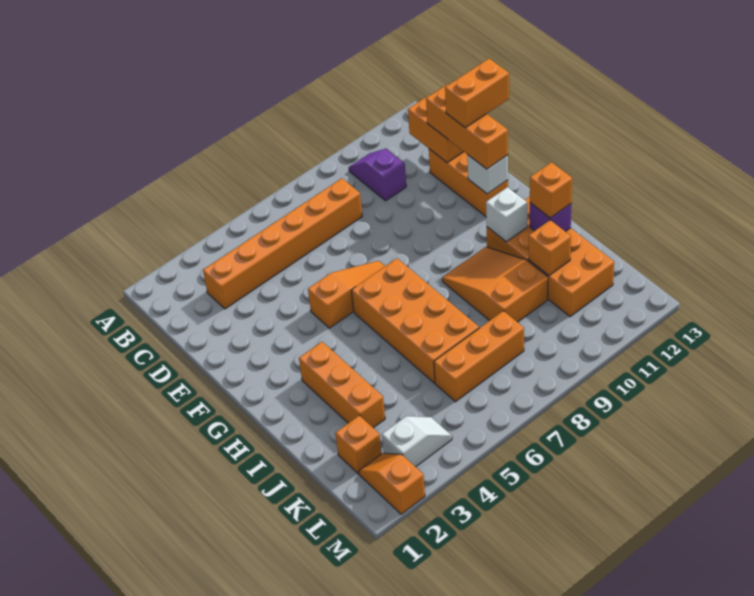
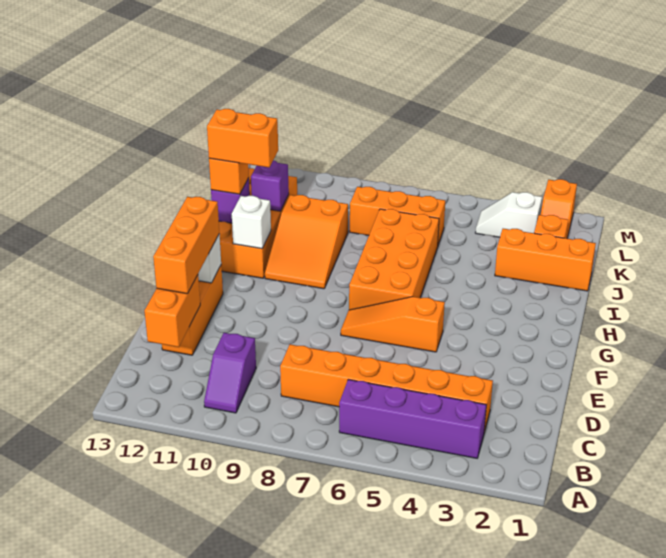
none -> purple 1x4 brick [339,379,487,458]
orange 1x2 brick [445,59,509,128] -> orange 1x2 brick moved to [207,109,278,167]
orange 1x3 brick [299,342,385,428] -> orange 1x3 brick turned to [495,229,596,291]
orange 1x1 brick [529,220,571,275] -> purple 1x1 brick [251,160,289,211]

